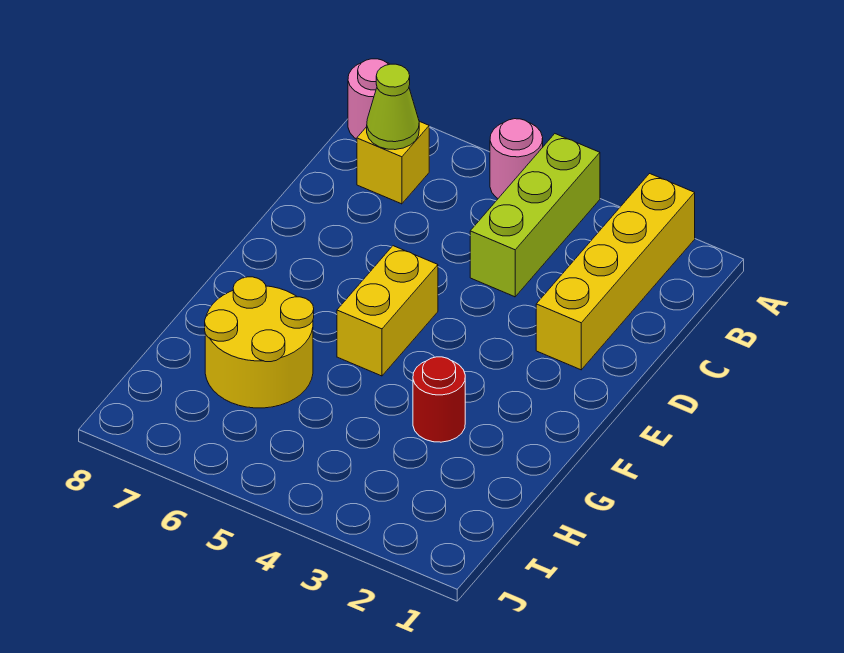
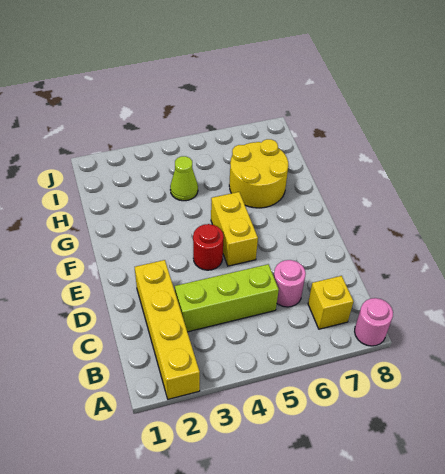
lime 1x3 brick [470,134,600,297] -> lime 1x3 brick turned to [175,264,279,332]
pink 1x1 round brick [490,119,543,198] -> pink 1x1 round brick moved to [274,260,306,307]
lime 1x1 cone [367,64,419,150] -> lime 1x1 cone moved to [170,156,198,201]
red 1x1 round brick [413,357,465,442] -> red 1x1 round brick moved to [193,224,224,270]

